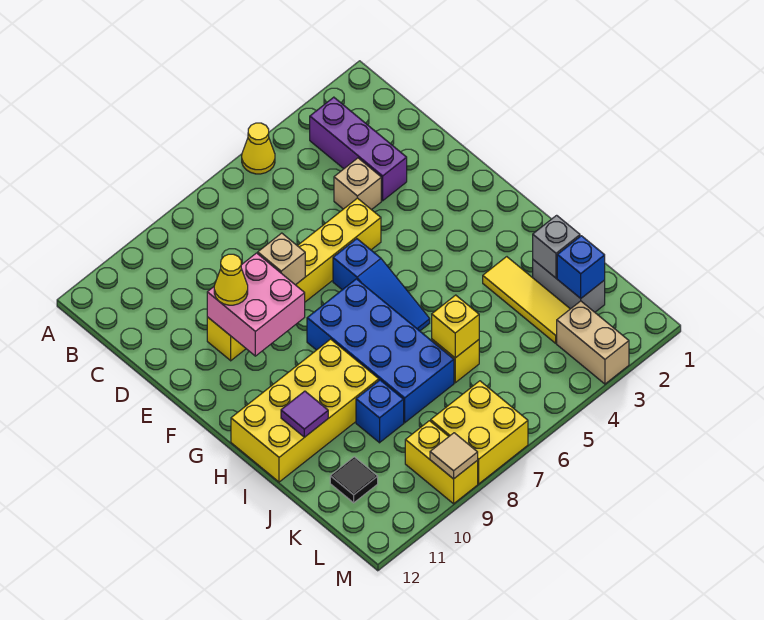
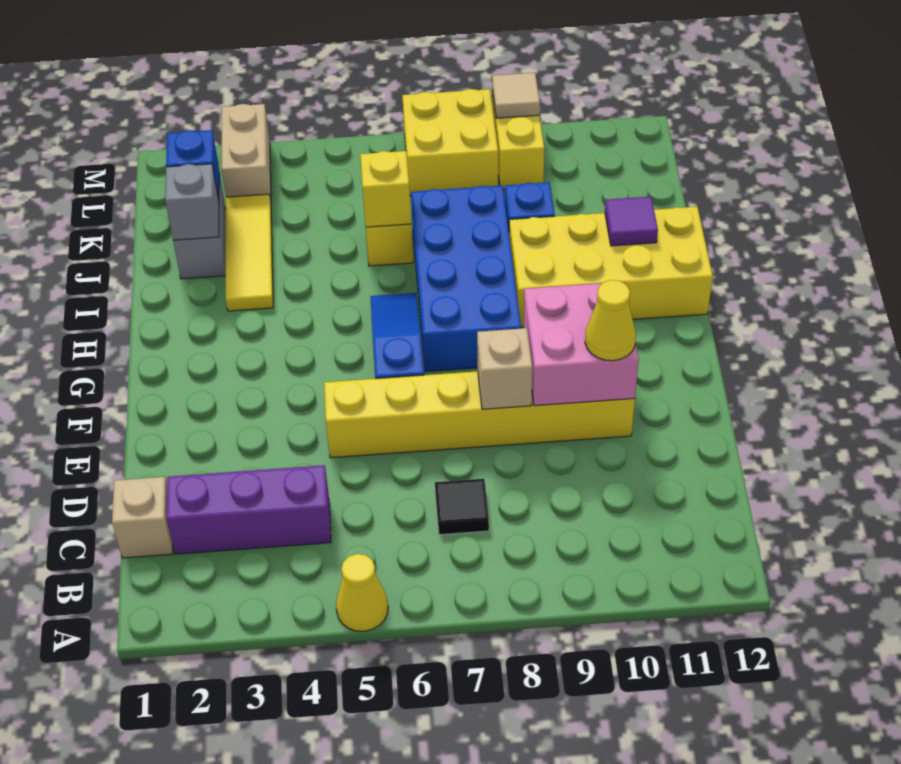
purple 1x3 brick [310,97,407,201] -> purple 1x3 brick turned to [167,465,331,554]
tan 1x1 brick [334,158,381,210] -> tan 1x1 brick moved to [112,477,173,558]
black 1x1 tile [330,457,378,503] -> black 1x1 tile moved to [435,479,489,535]

